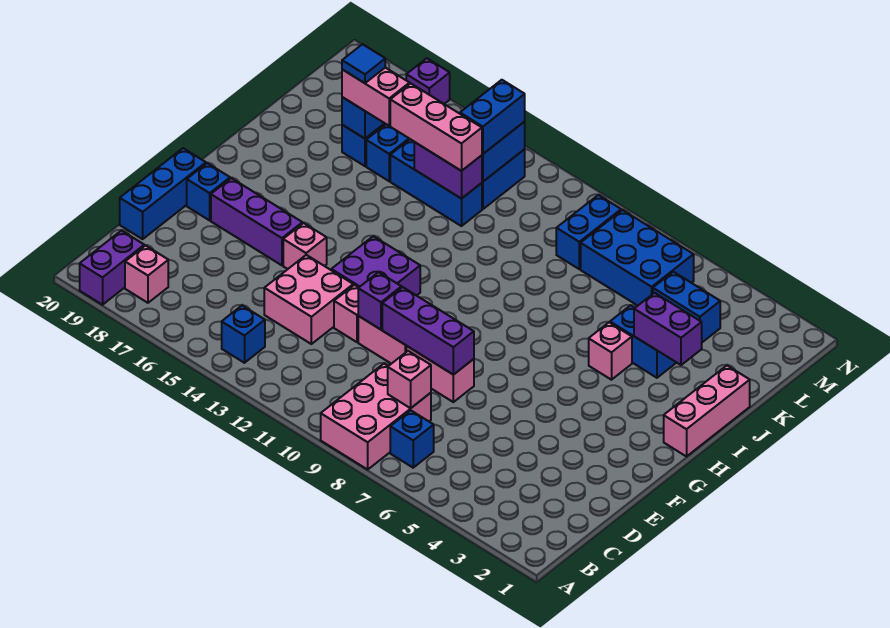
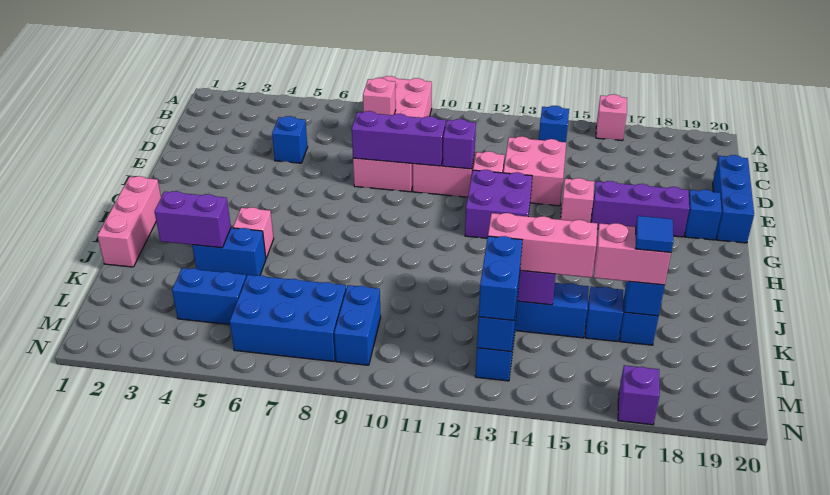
purple 1x2 brick [80,231,144,305] -> none
blue 1x1 brick [390,410,434,468] -> blue 1x1 brick moved to [272,116,308,163]
pink 1x1 brick [125,246,168,303] -> pink 1x1 brick moved to [596,94,627,141]

